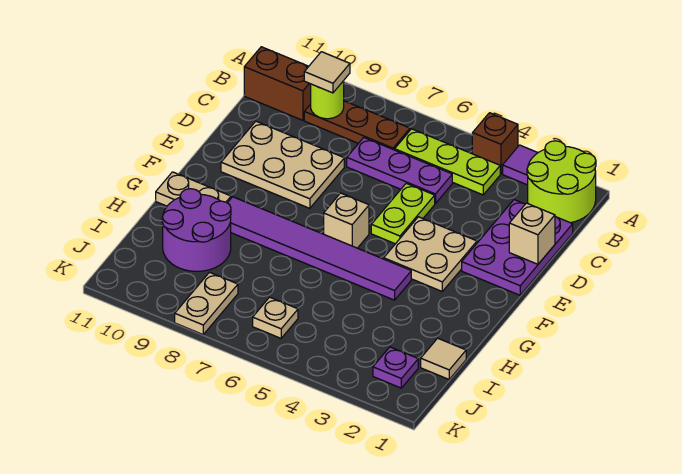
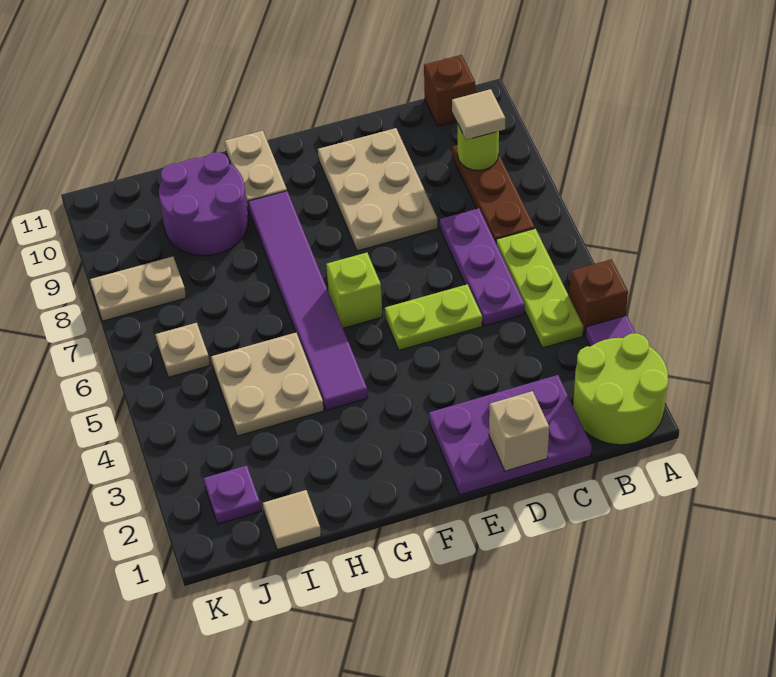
brown 1x2 brick [244,47,311,120] -> brown 1x1 brick [424,55,475,126]
tan 2x2 plate [384,217,477,291] -> tan 2x2 plate moved to [211,333,324,436]
tan 1x1 brick [324,193,369,248] -> lime 1x1 brick [326,253,382,328]

